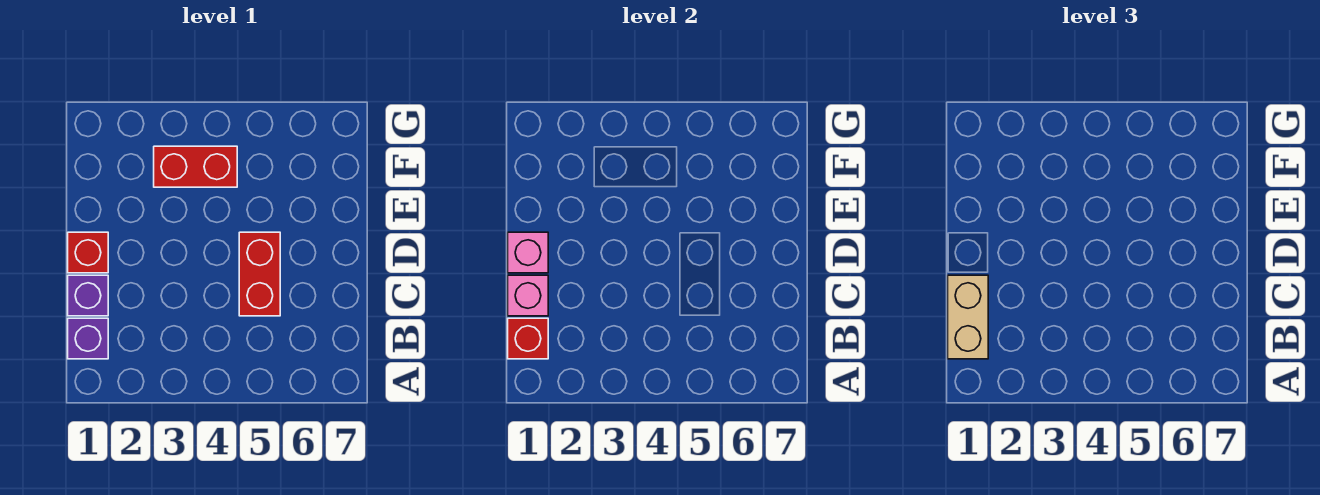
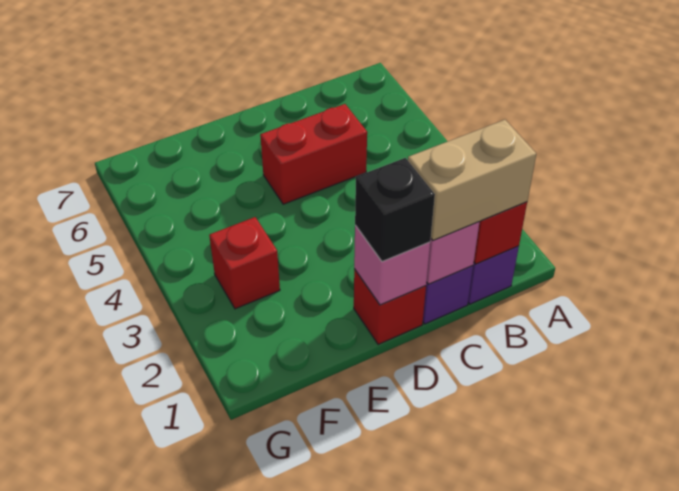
none -> black 1x1 brick [355,158,435,262]
red 1x2 brick [154,146,237,187] -> red 1x1 brick [209,217,280,309]

